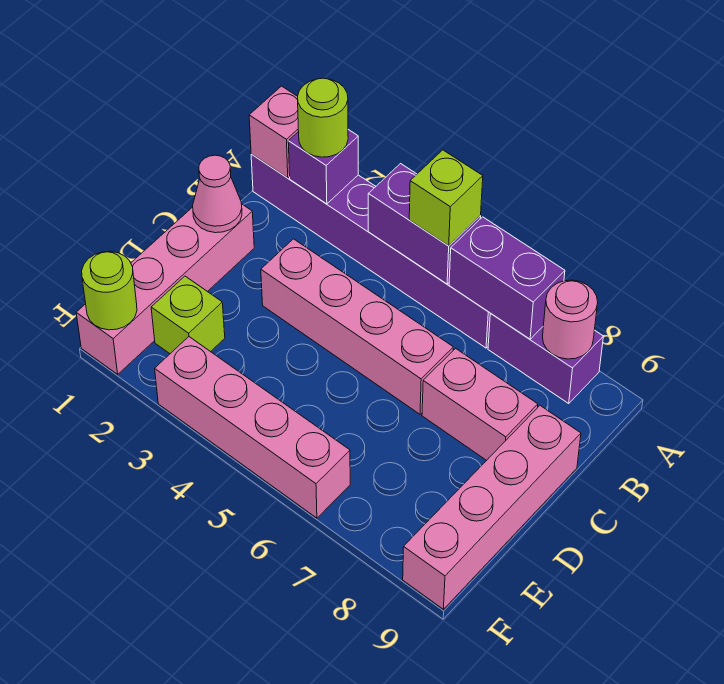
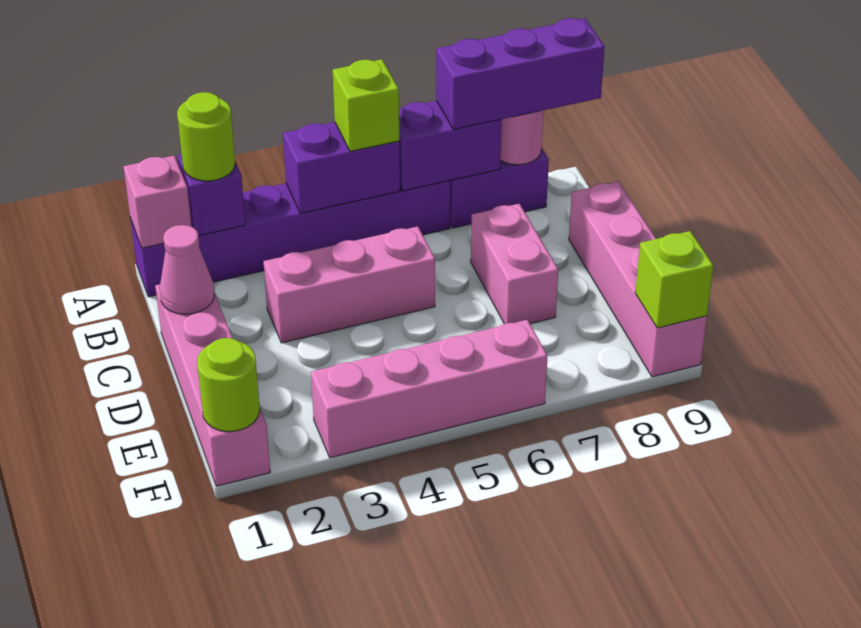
none -> purple 1x3 brick [436,18,605,129]
pink 1x4 brick [261,239,453,414] -> pink 1x3 brick [263,226,435,343]
pink 1x2 brick [422,348,538,460] -> pink 1x2 brick turned to [471,204,558,324]
lime 1x1 brick [151,276,225,354] -> lime 1x1 brick moved to [635,231,713,328]

